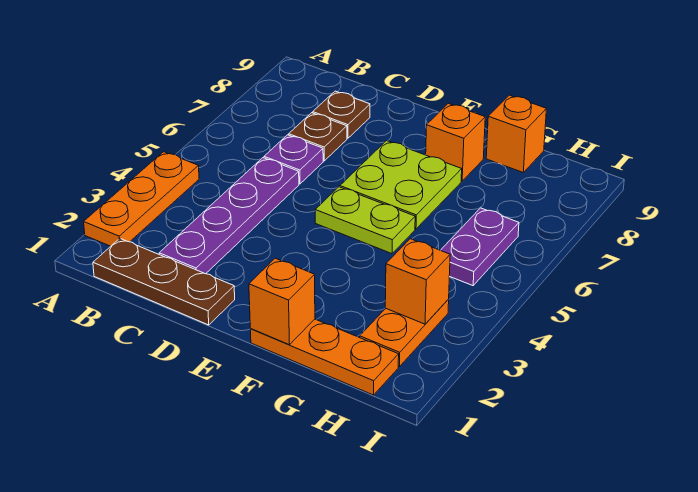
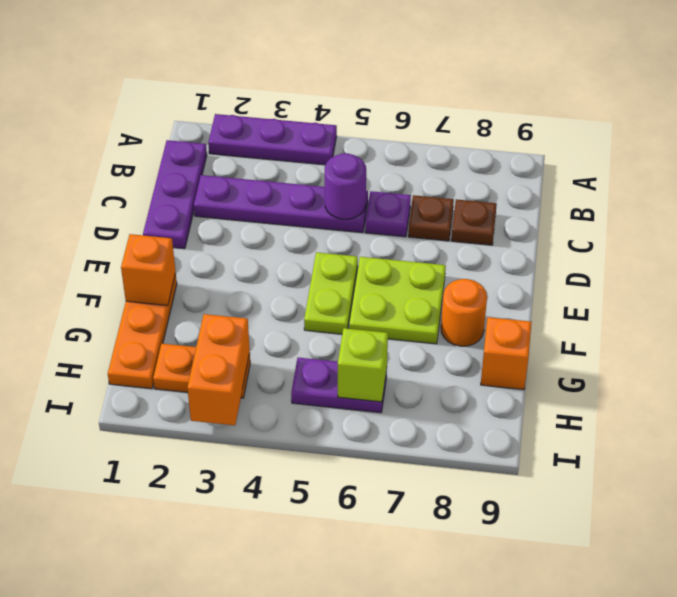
orange 1x3 plate [84,152,199,246] -> purple 1x3 plate [208,114,337,165]
brown 1x3 plate [93,238,235,325] -> purple 1x3 plate [143,140,207,249]
none -> purple 1x1 round brick [325,153,366,219]
orange 1x1 brick [426,103,485,181] -> orange 1x1 round brick [441,279,487,346]
orange 1x1 brick [385,239,450,324] -> orange 1x2 brick [187,314,250,425]
none -> lime 1x1 brick [338,328,388,402]

